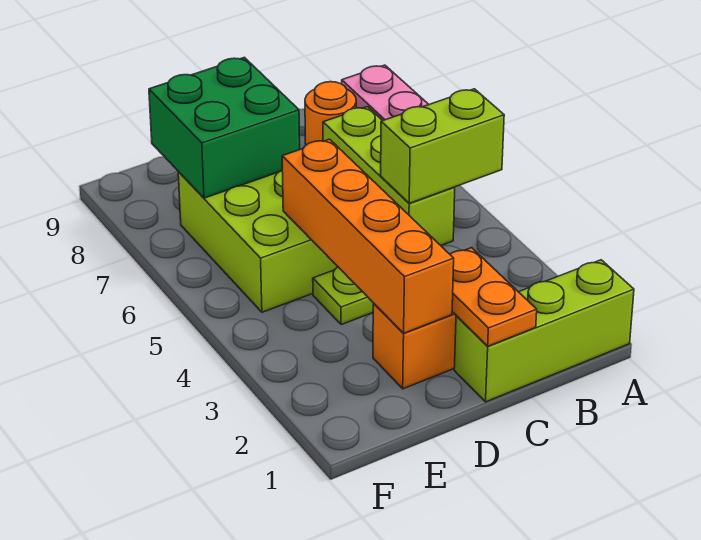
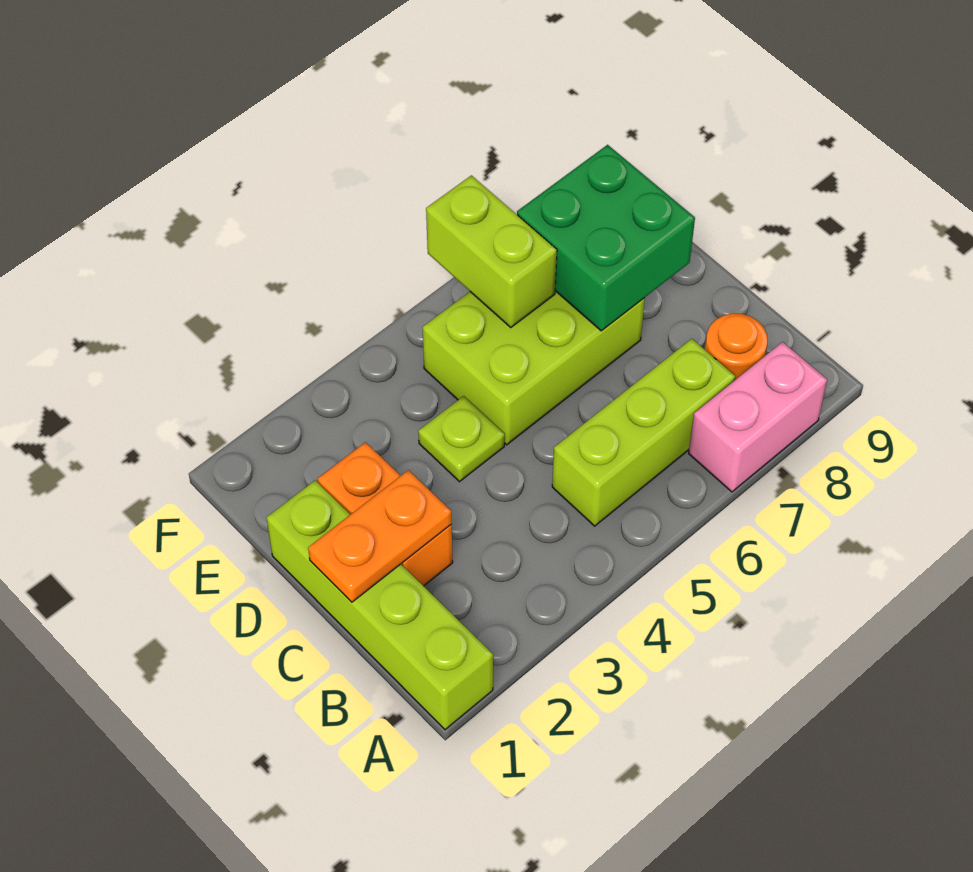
lime 1x3 brick [454,260,634,402] -> lime 1x4 brick [266,480,493,730]
lime 1x2 brick [381,89,504,203] -> lime 1x2 brick moved to [426,175,557,327]
orange 1x4 brick [282,139,454,333] -> none

